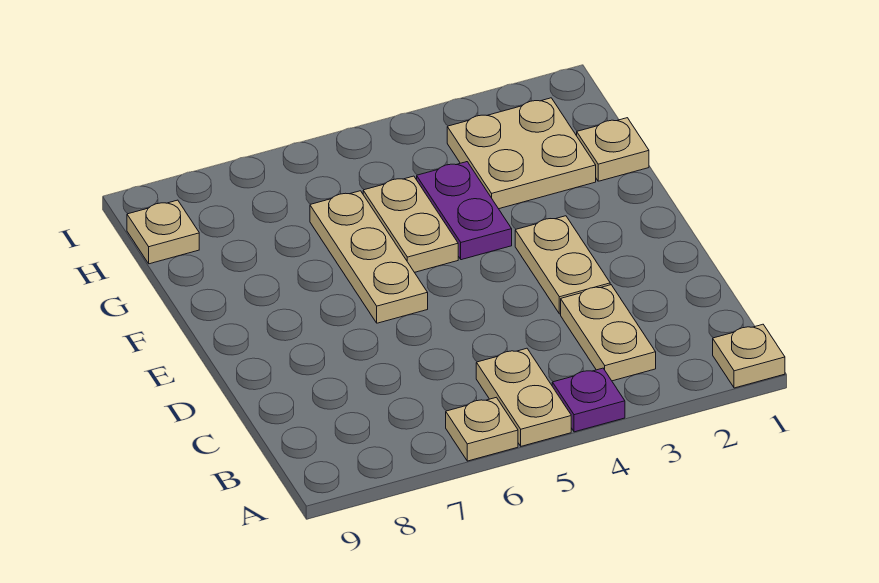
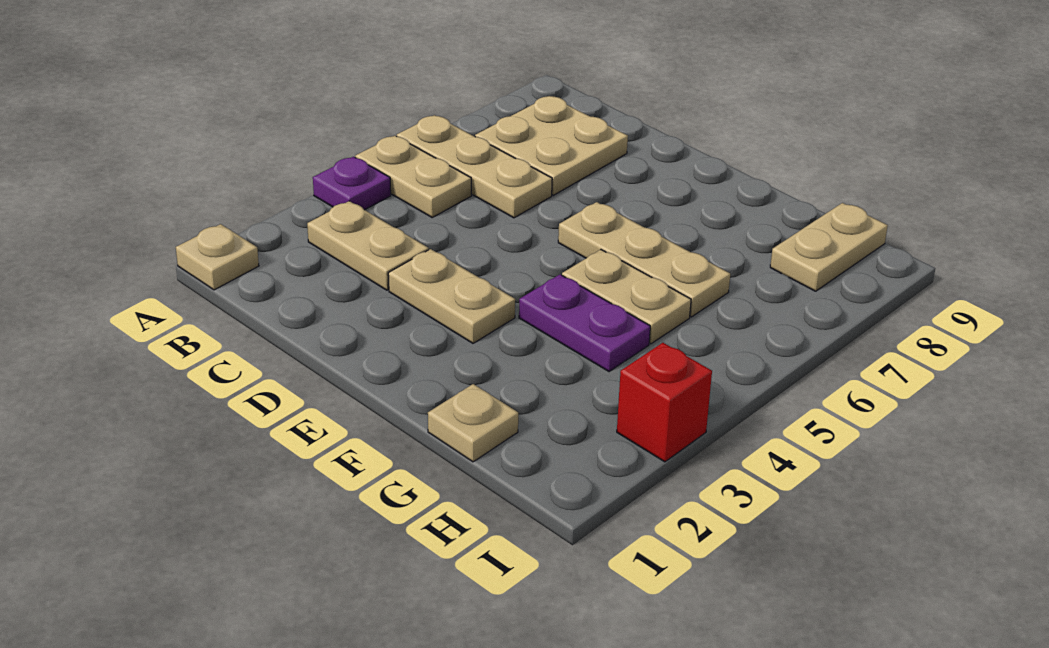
tan 1x1 plate [446,397,518,461] -> tan 1x3 plate [397,115,552,218]
tan 2x2 plate [447,98,596,209] -> tan 2x2 plate moved to [475,96,628,195]
tan 1x1 plate [127,200,199,264] -> tan 1x2 plate [770,203,888,291]
none -> red 1x1 brick [617,343,712,462]

